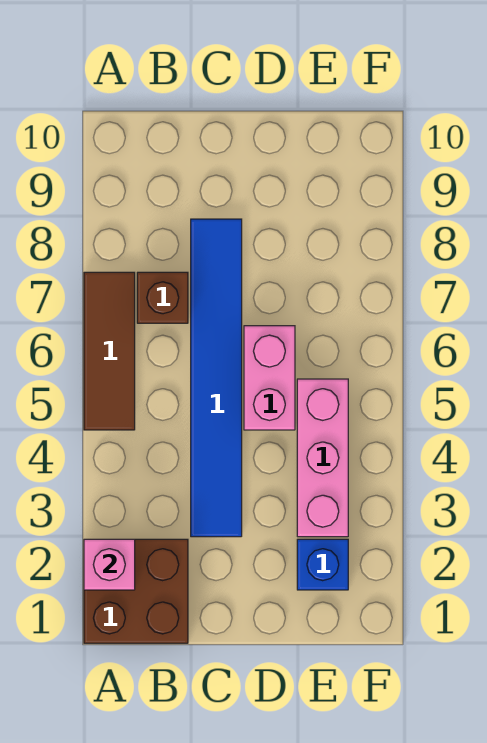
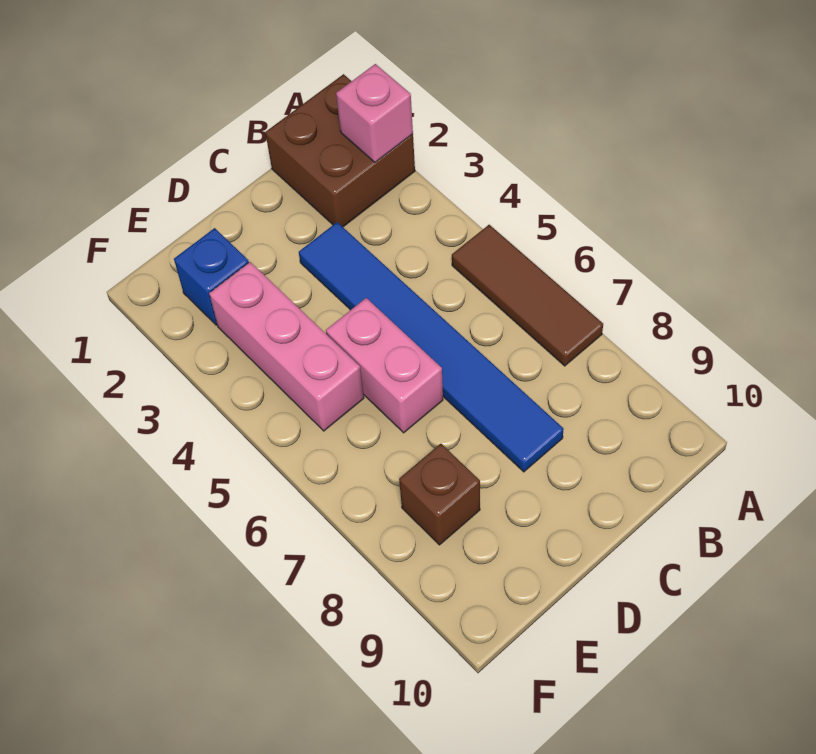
brown 1x1 brick [137,272,188,323] -> brown 1x1 brick moved to [399,444,480,545]

